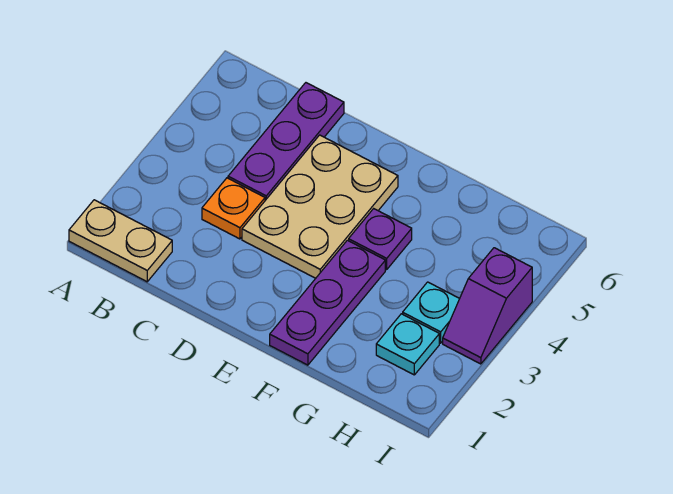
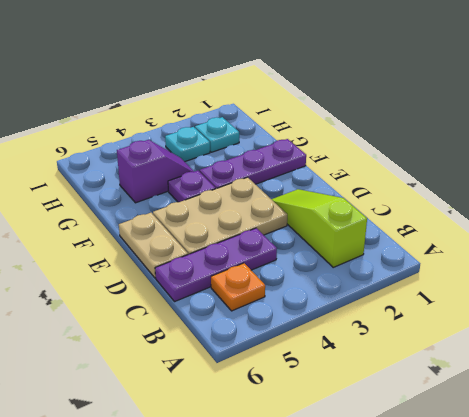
tan 1x2 plate [69,200,172,282] -> tan 1x2 plate moved to [119,213,188,278]
none -> lime 1x3 slope [272,189,367,267]
orange 1x1 plate [202,178,265,239] -> orange 1x1 plate moved to [211,263,265,311]
purple 1x2 slope [443,248,532,364] -> purple 1x2 slope moved to [117,140,194,203]

